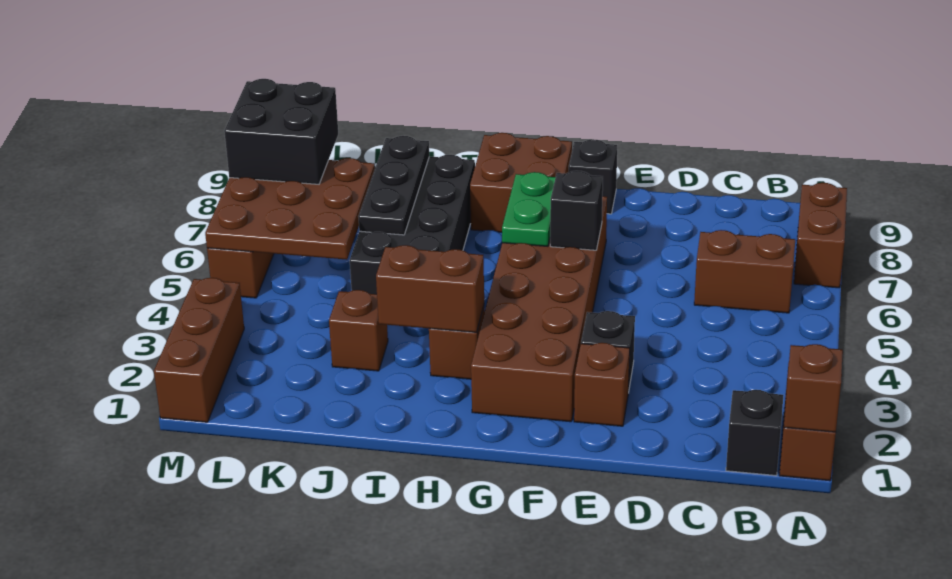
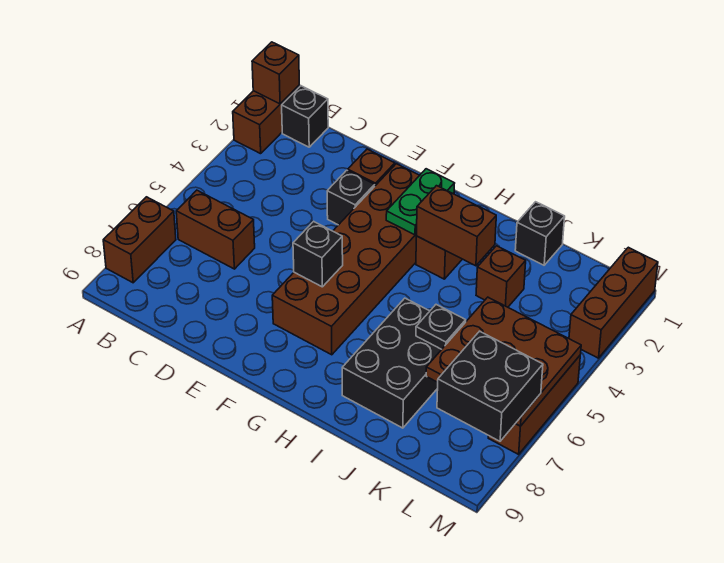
black 1x1 brick [569,139,617,214] -> black 1x1 brick moved to [515,202,565,265]
green 1x2 plate [502,172,556,246] -> green 1x2 plate moved to [386,169,455,235]
brown 2x2 brick [470,133,572,232] -> none
black 2x4 brick [350,155,475,294] -> black 2x3 brick [342,298,442,428]
black 1x3 plate [358,136,429,235] -> black 1x1 plate [416,305,466,349]

